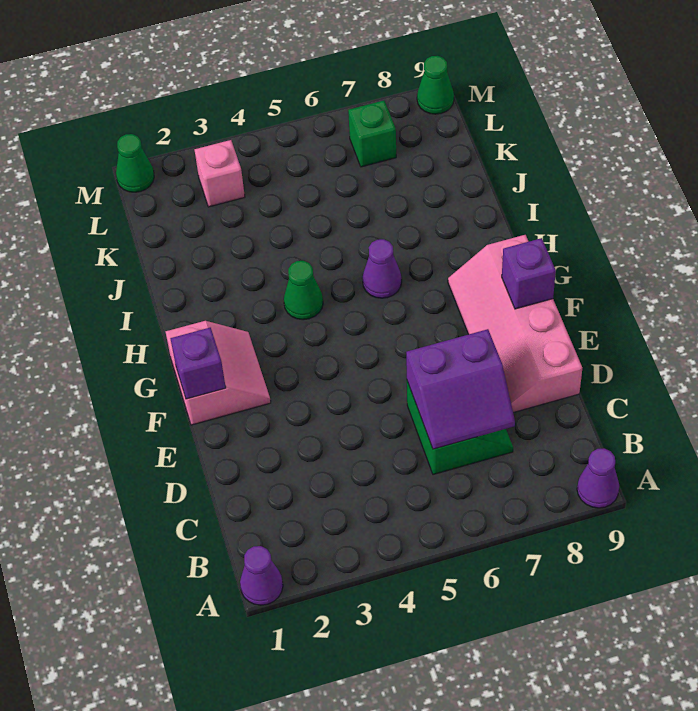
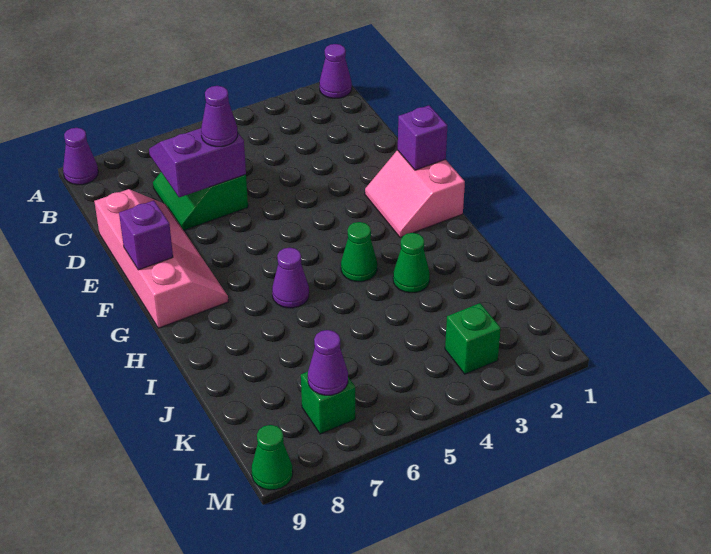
none -> purple 1x1 cone [201,86,238,147]
pink 1x1 brick [195,140,245,207] -> green 1x1 brick [445,303,501,374]
none -> purple 1x1 cone [308,330,348,395]
green 1x1 cone [116,134,154,192] -> green 1x1 cone moved to [393,233,430,293]

